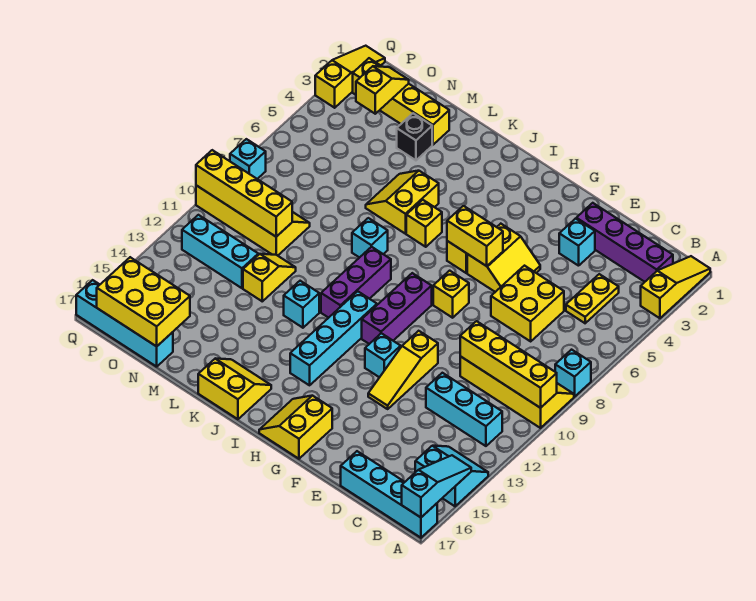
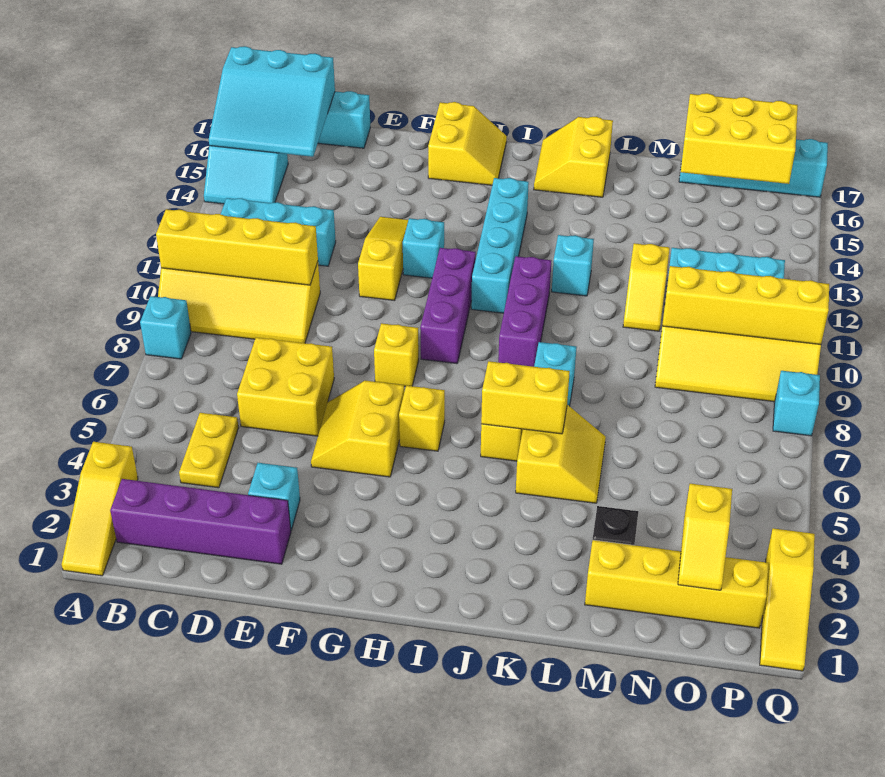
cyan 1x3 slope [402,455,471,517] -> cyan 3x3 slope [209,46,335,157]
yellow 1x2 brick [447,206,503,266] -> yellow 1x2 brick moved to [481,361,570,434]
yellow 2x2 slope [198,359,271,419] -> yellow 2x2 slope turned to [534,117,613,197]

